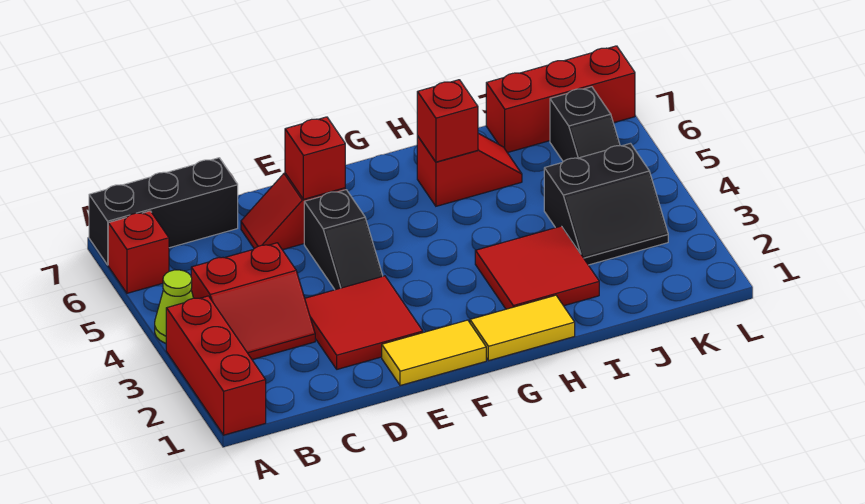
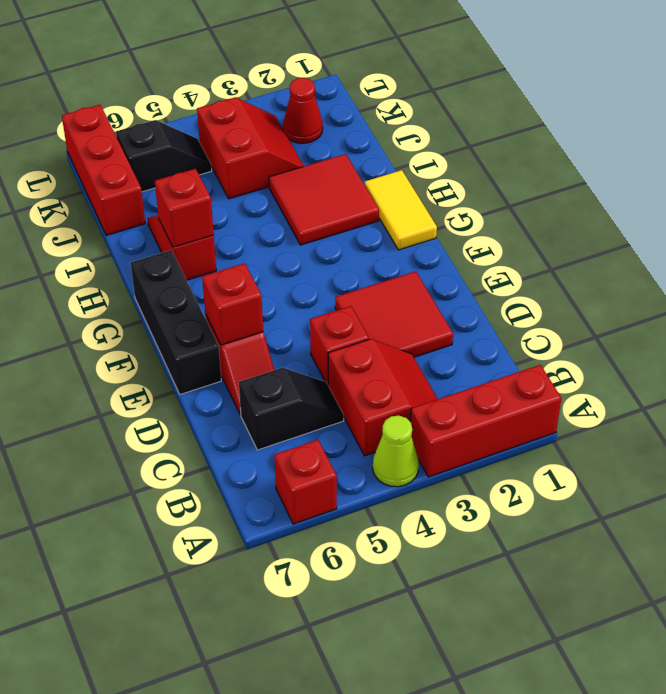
black 1x3 brick [89,158,238,265] -> black 1x3 brick moved to [131,250,221,394]
none -> red 1x1 brick [310,306,369,384]
yellow 1x2 tile [382,320,486,386] -> none
black 1x2 slope [304,190,383,290] -> black 1x2 slope moved to [239,368,344,450]
black 2x2 slope [544,143,668,265] -> red 2x2 slope [197,97,304,199]
none -> red 1x1 cone [283,78,323,143]

